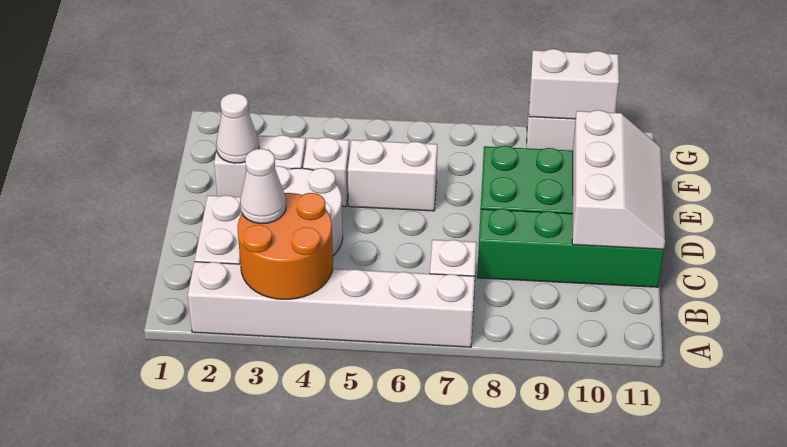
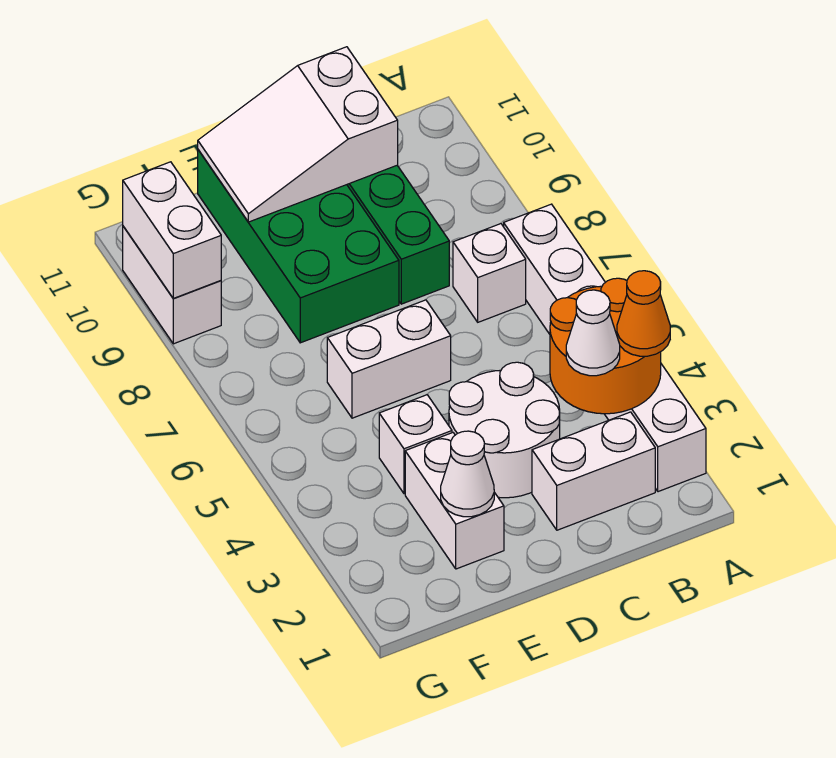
none -> orange 1x1 cone [617,271,670,356]
white 2x3 slope [572,110,665,249] -> white 2x3 slope turned to [198,47,398,222]
white 1x2 brick [348,139,437,211] -> white 1x2 brick turned to [327,300,451,418]

